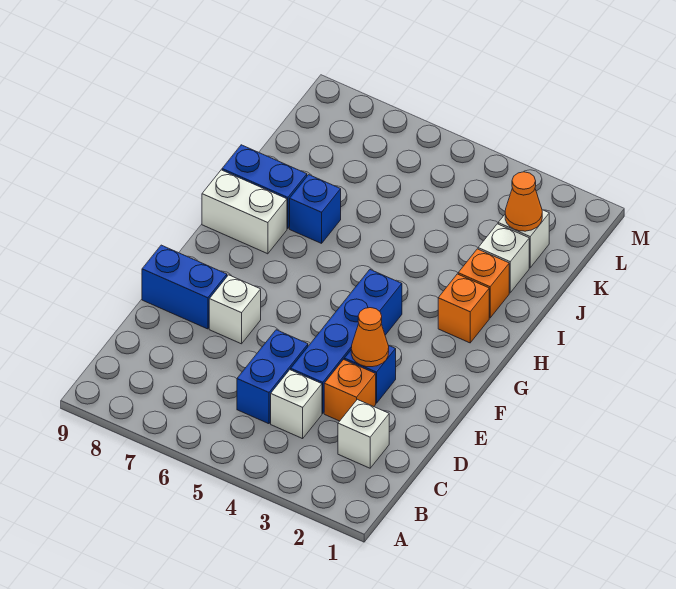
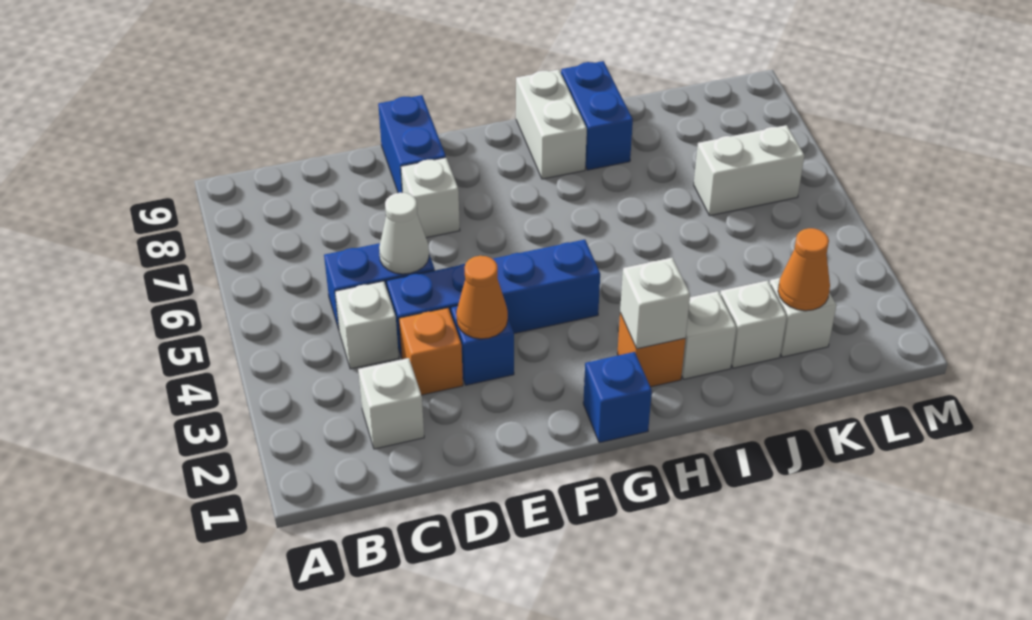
none -> white 1x1 cone [379,193,429,274]
none -> white 1x1 brick [620,258,690,349]
orange 1x1 brick [458,249,509,318] -> white 1x1 brick [682,291,736,379]
blue 1x1 brick [290,175,341,243] -> blue 1x1 brick moved to [583,352,652,443]
none -> white 1x2 brick [694,125,805,216]

